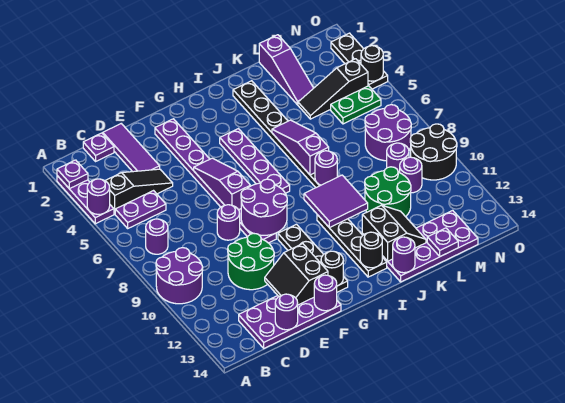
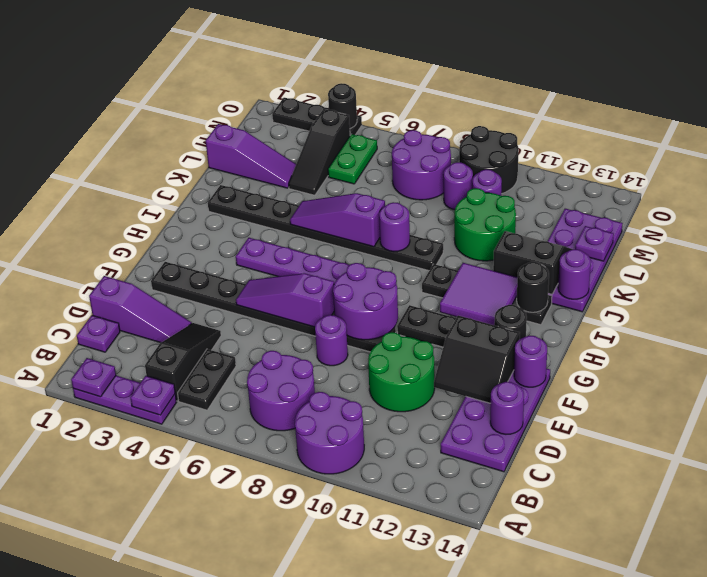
purple 1x1 round brick [87,179,110,214] -> purple 1x1 plate [131,376,175,415]
purple 1x2 plate [115,191,166,228] -> black 1x2 plate [178,349,236,410]
purple 1x1 round brick [146,219,168,254] -> purple 2x2 round brick [247,351,315,431]
purple 1x3 tile [103,124,160,172] -> purple 1x3 slope [89,276,192,343]
purple 1x8 plate [155,119,276,243] -> black 1x8 plate [151,262,396,352]
purple 2x2 tile [304,175,368,228] -> purple 2x2 tile moved to [440,263,517,325]

